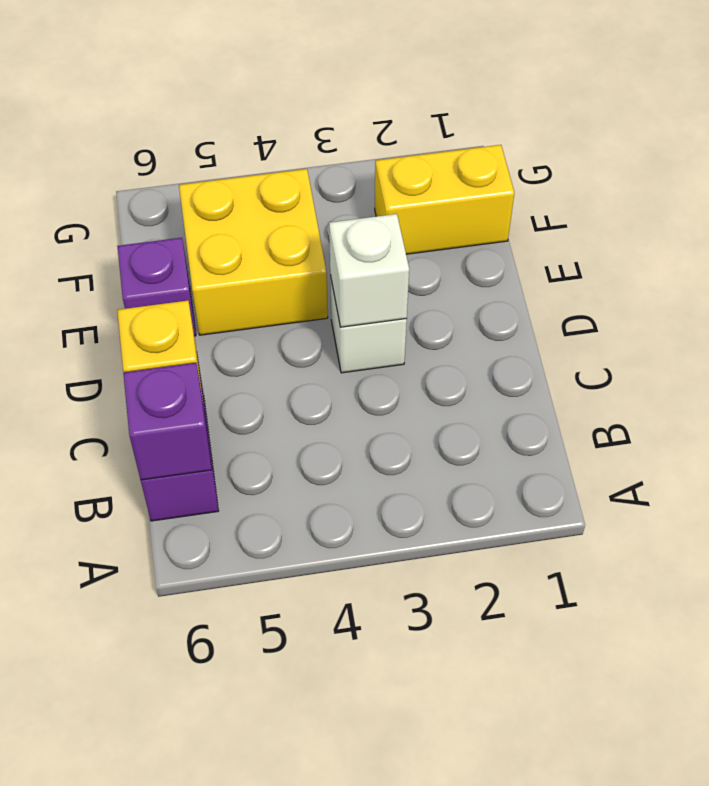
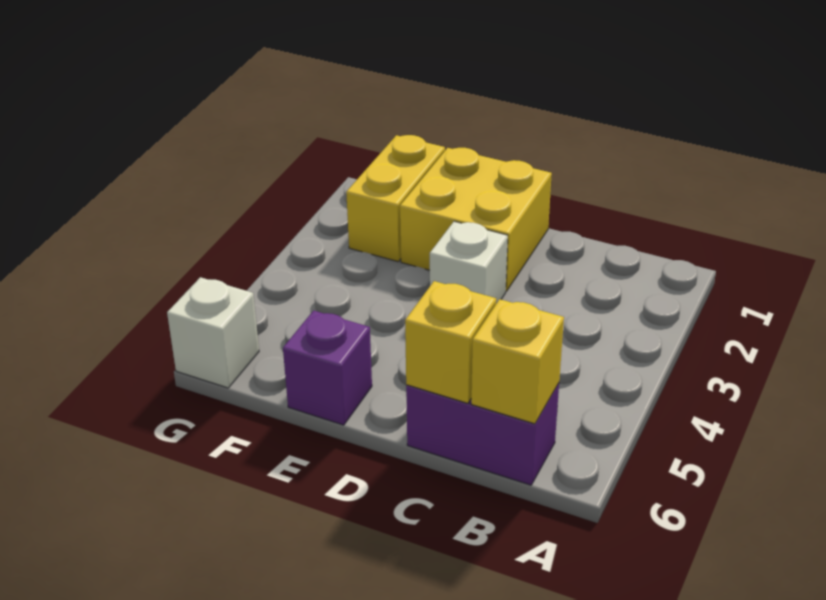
purple 1x1 brick [123,363,212,480] -> yellow 1x1 brick [471,299,564,424]
white 1x1 brick [329,214,409,327] -> white 1x1 brick moved to [167,277,259,388]
yellow 2x2 brick [179,169,328,335] -> yellow 2x2 brick moved to [400,148,552,291]

